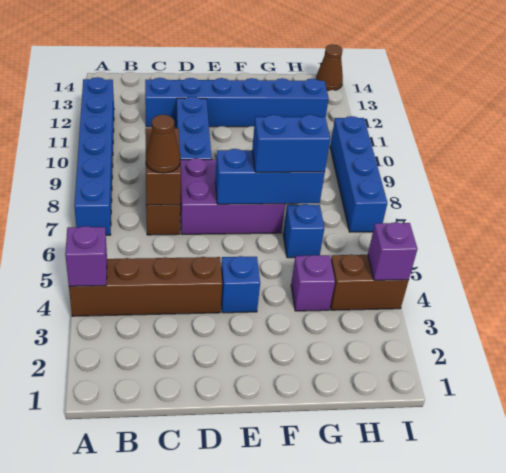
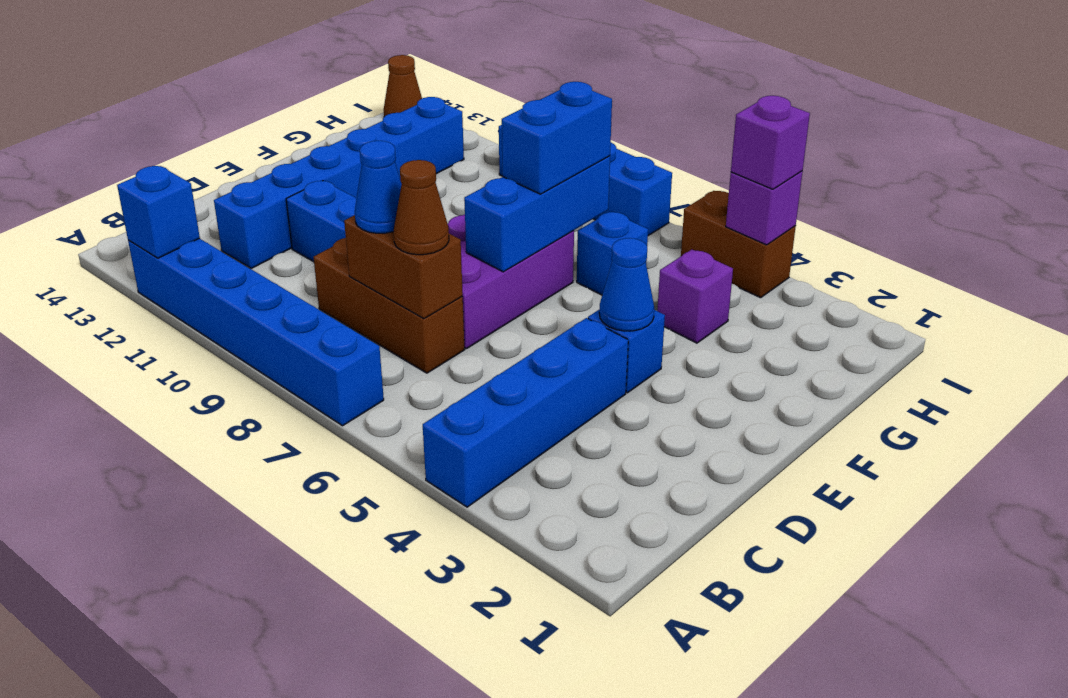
brown 1x4 brick [69,257,222,316] -> blue 1x4 brick [423,318,628,507]
purple 1x1 brick [65,226,107,286] -> purple 1x1 brick moved to [731,96,810,189]
none -> blue 1x1 brick [117,166,200,258]
none -> blue 1x1 cone [355,141,402,233]
none -> blue 1x1 cone [599,238,654,331]
brown 1x2 brick [330,254,409,310] -> brown 1x2 brick turned to [681,191,796,298]

